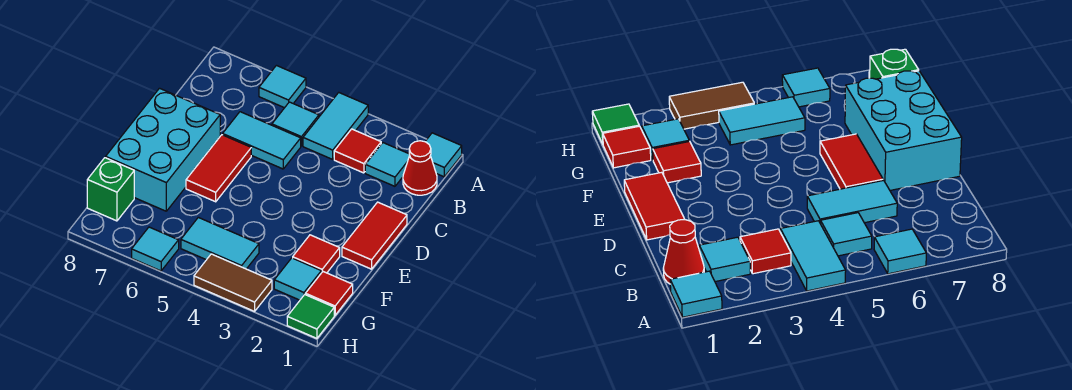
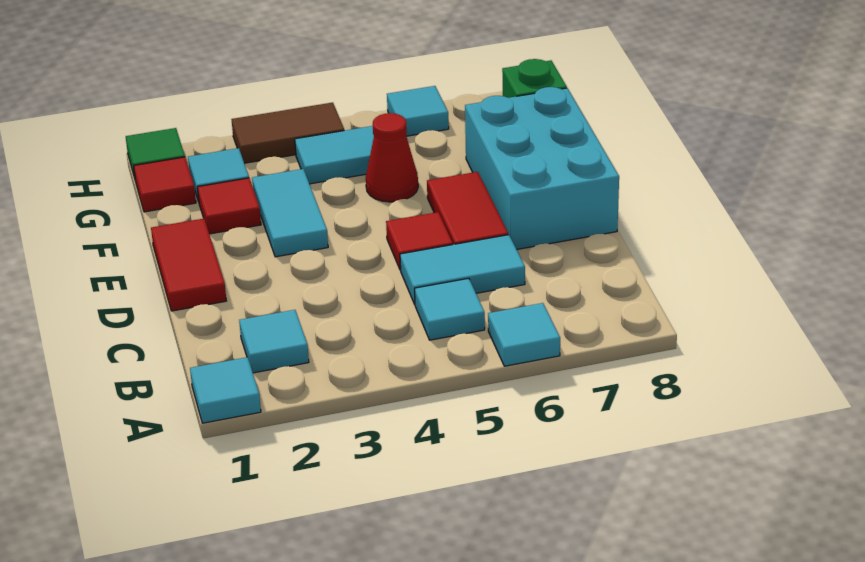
cyan 1x2 tile [303,93,368,159] -> cyan 1x2 tile moved to [252,169,328,257]
red 1x1 cone [403,141,437,195] -> red 1x1 cone moved to [366,113,418,202]
red 1x1 tile [334,129,381,173] -> red 1x1 tile moved to [386,212,453,270]

